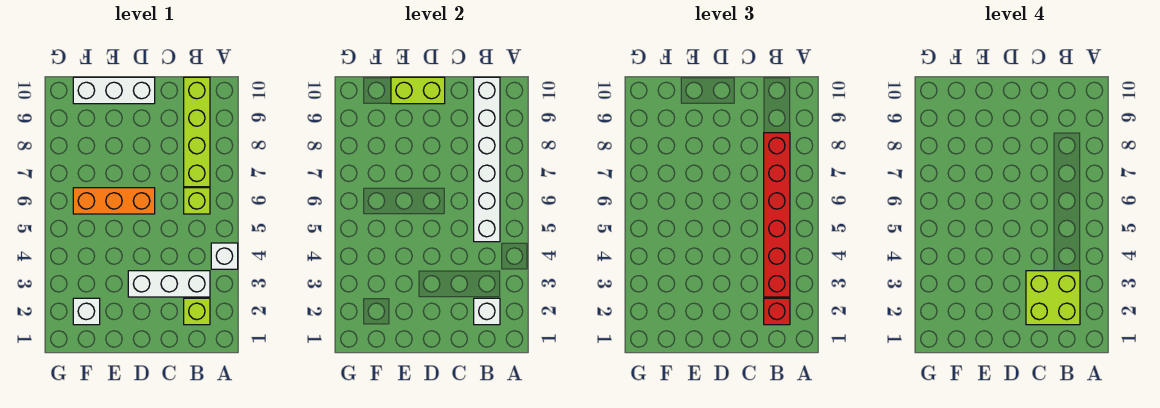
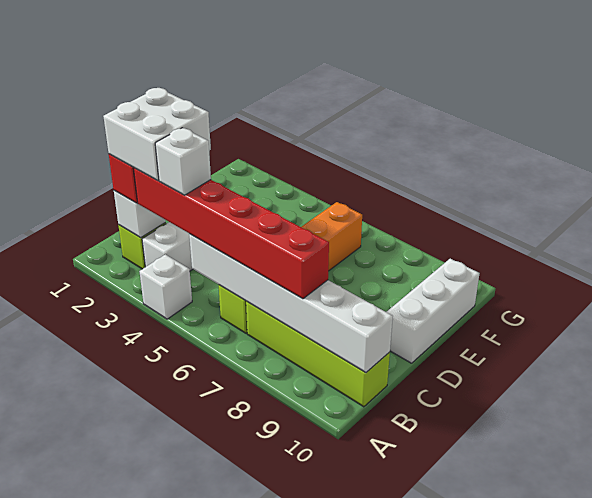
lime 2x2 brick [1026,271,1080,325] -> white 2x2 brick [103,88,211,181]
lime 1x2 brick [391,77,445,104] -> none
white 1x1 brick [73,298,100,325] -> white 1x1 brick moved to [155,128,211,195]

